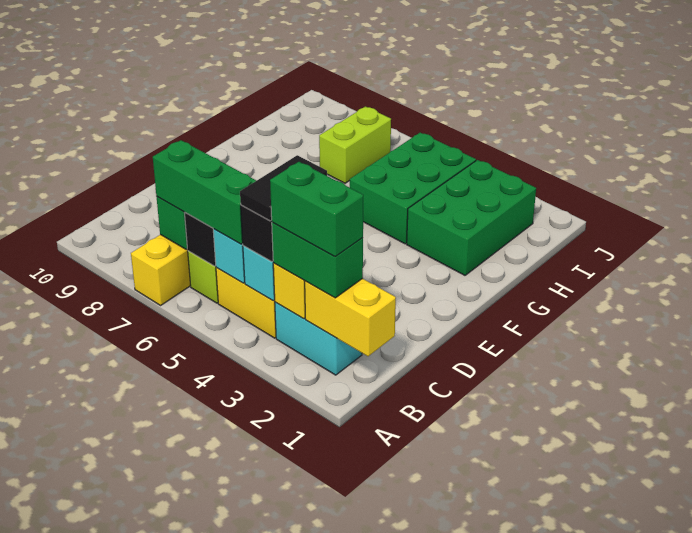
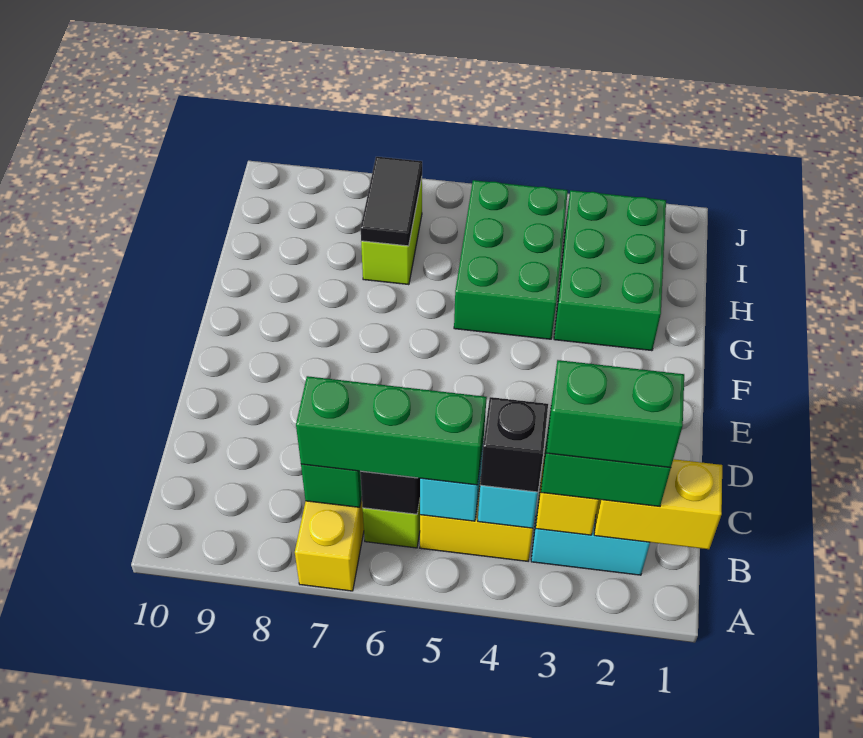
black 1x2 tile [240,155,327,221] -> black 1x2 tile moved to [361,157,422,246]

